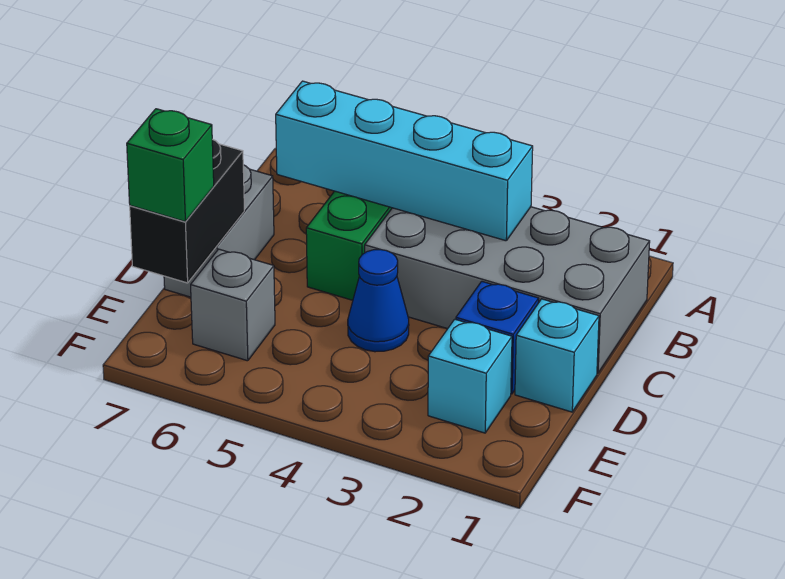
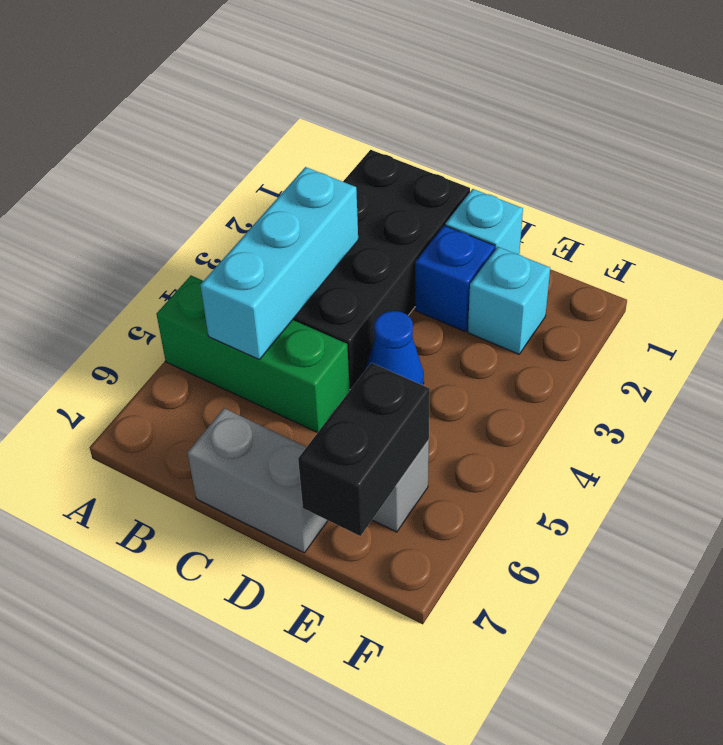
grey 2x4 brick [365,207,650,373] -> black 2x4 brick [293,150,470,390]
cyan 1x4 brick [276,81,533,241] -> cyan 1x3 brick [200,167,358,360]
black 1x2 brick [130,139,244,283] -> black 1x2 brick turned to [298,363,430,536]
green 1x1 brick [127,109,214,221] -> none

